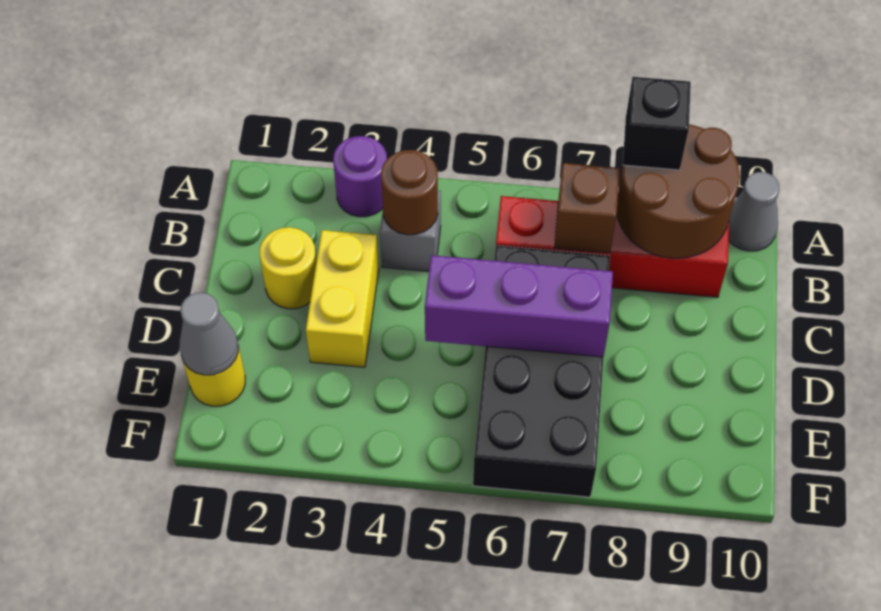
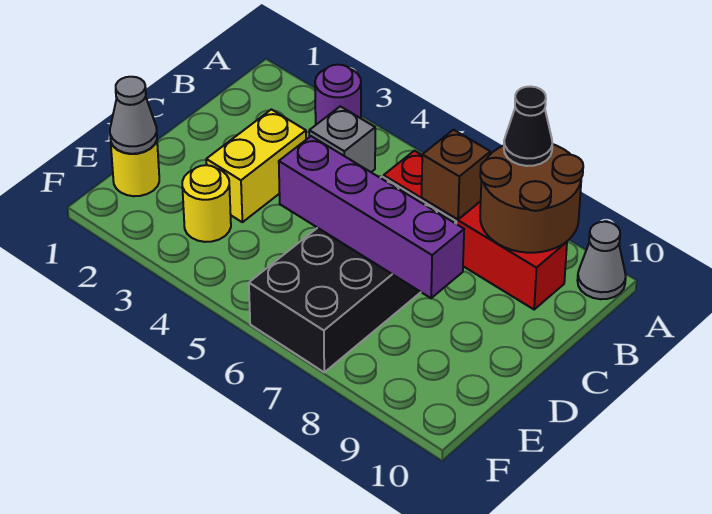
black 1x1 brick [623,77,691,170] -> black 1x1 cone [504,86,552,166]
brown 1x1 round brick [381,150,438,235] -> none
yellow 1x1 round brick [260,227,317,309] -> yellow 1x1 round brick moved to [182,165,231,242]
purple 1x3 brick [425,255,613,357] -> purple 1x4 brick [279,136,464,298]

